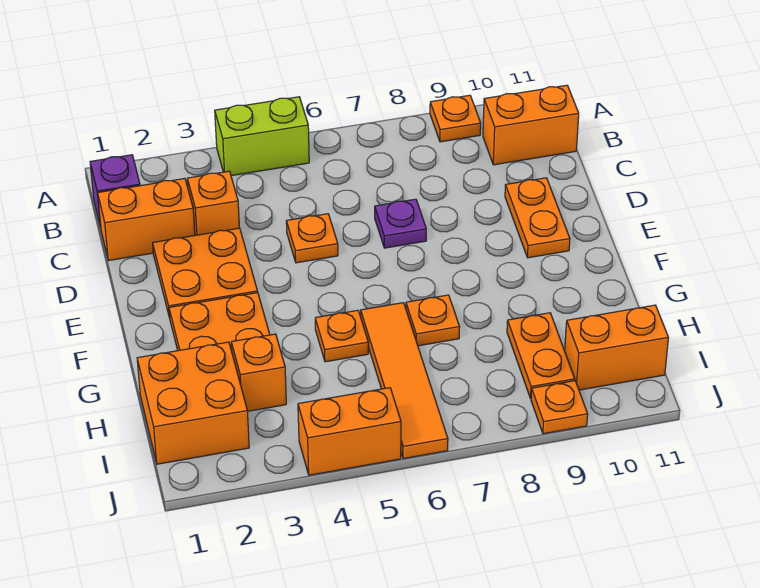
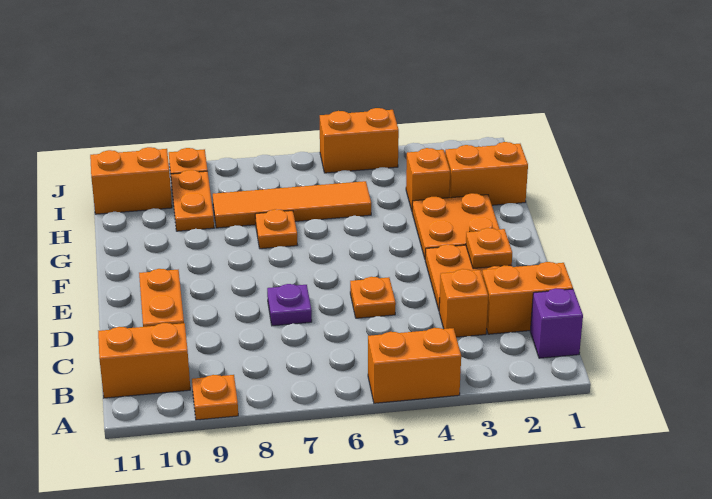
lime 1x2 brick [215,97,309,176] -> orange 1x2 brick [368,328,461,403]
orange 1x1 plate [315,310,368,362] -> orange 1x1 plate moved to [466,228,512,269]
orange 1x4 tile [361,303,448,459] -> orange 1x4 tile turned to [213,181,371,228]
orange 2x2 brick [137,342,249,464] -> orange 1x2 brick [445,142,528,205]

